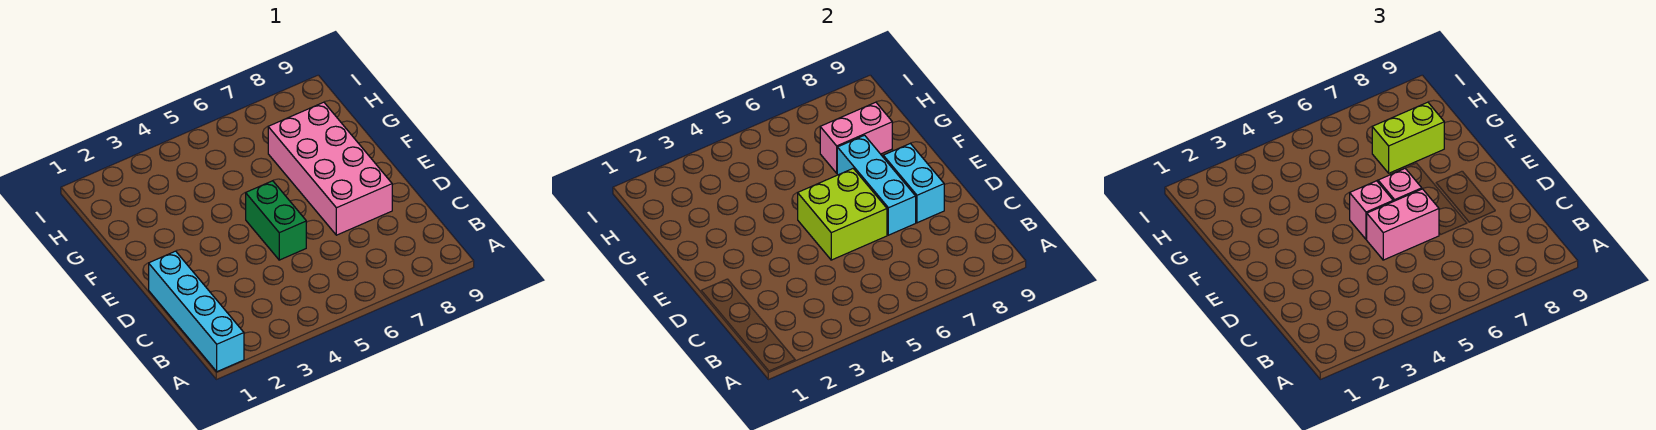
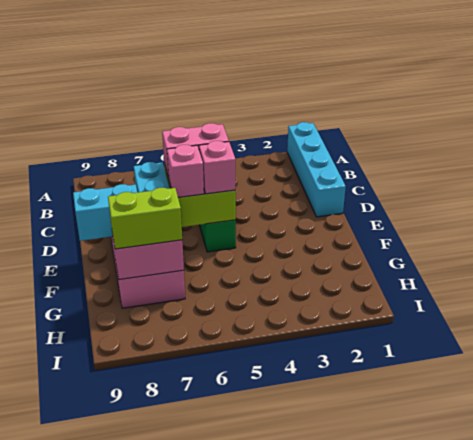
cyan 1x2 brick [883,143,944,223] -> cyan 1x2 brick turned to [73,184,137,241]

